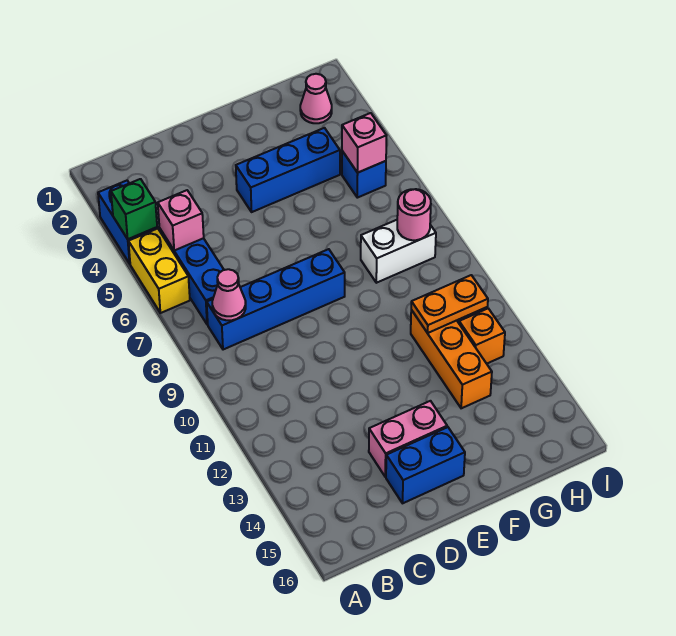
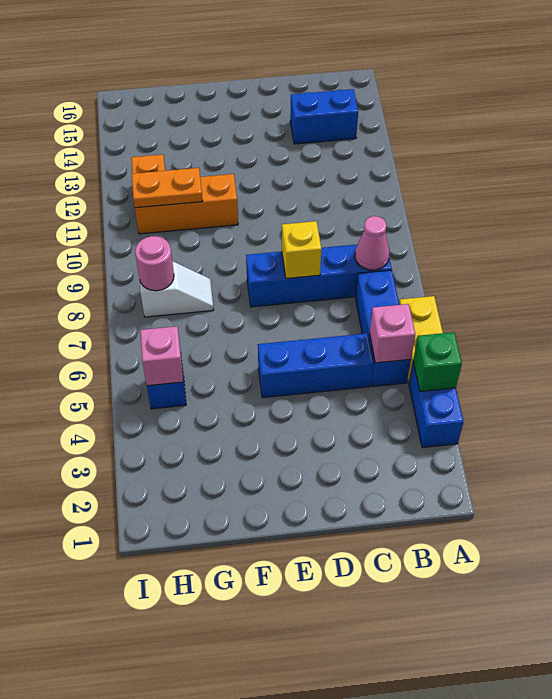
none -> yellow 1x1 brick [282,221,321,278]
pink 1x2 brick [369,401,447,477] -> none
blue 1x2 brick [386,427,465,503] -> blue 1x2 brick moved to [290,89,358,144]
blue 1x3 brick [236,128,340,212] -> blue 1x3 brick moved to [258,334,373,398]
white 1x2 brick [361,220,436,283] -> white 1x2 slope [140,262,214,317]
orange 1x3 brick [411,310,492,408] -> orange 1x3 brick turned to [135,174,238,234]
pink 1x1 cone [300,74,332,123] -> none

